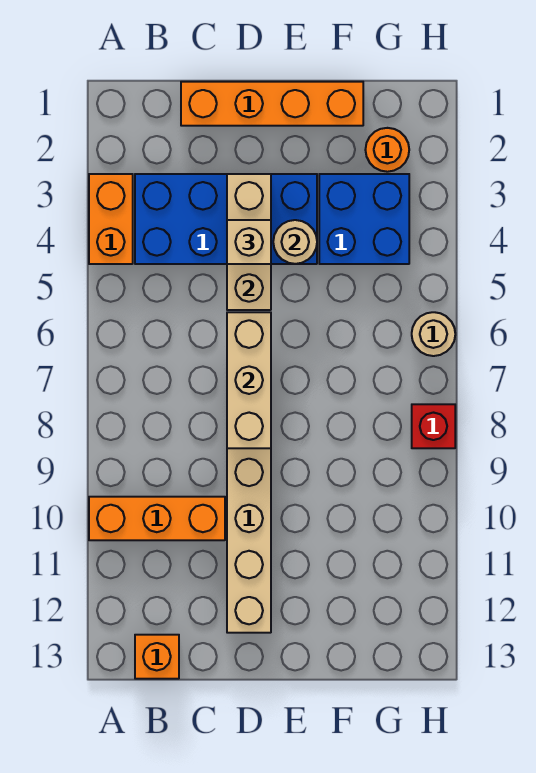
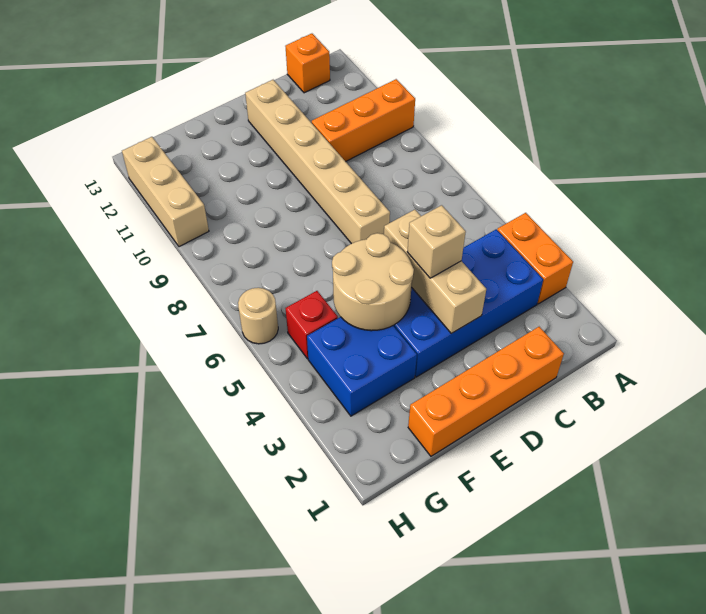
tan 1x3 brick [227,312,271,448] -> tan 1x3 brick moved to [122,137,209,247]
tan 1x1 round brick [273,220,317,264] -> tan 2x2 round brick [332,233,414,331]
orange 1x1 round brick [365,128,409,172] -> none
red 1x1 brick [412,404,455,448] -> red 1x1 brick moved to [285,291,338,359]

